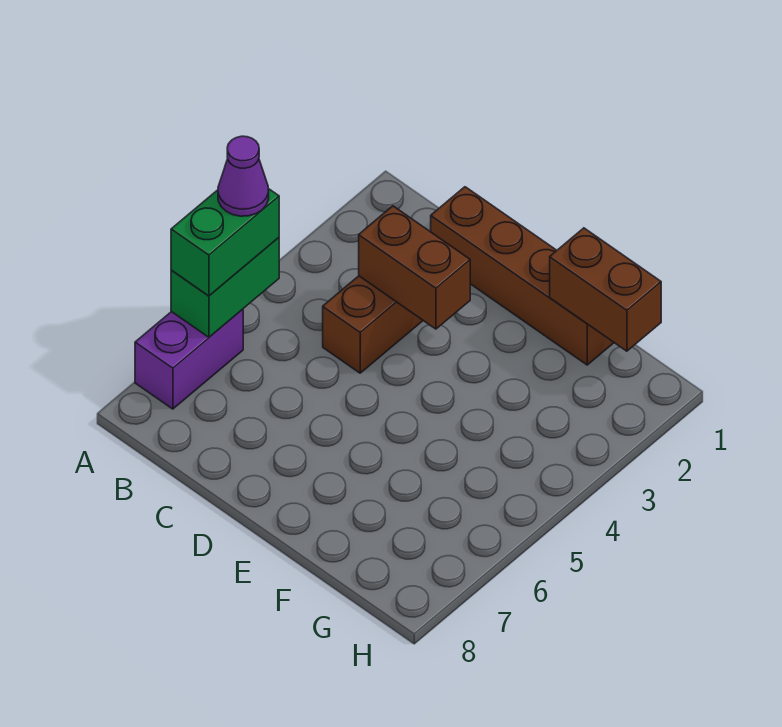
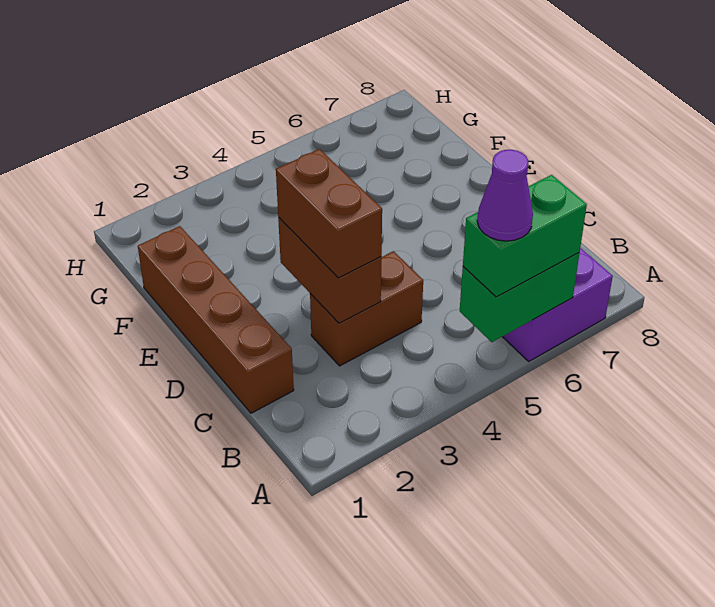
brown 1x2 brick [550,228,661,351] -> brown 1x2 brick moved to [276,149,382,278]

